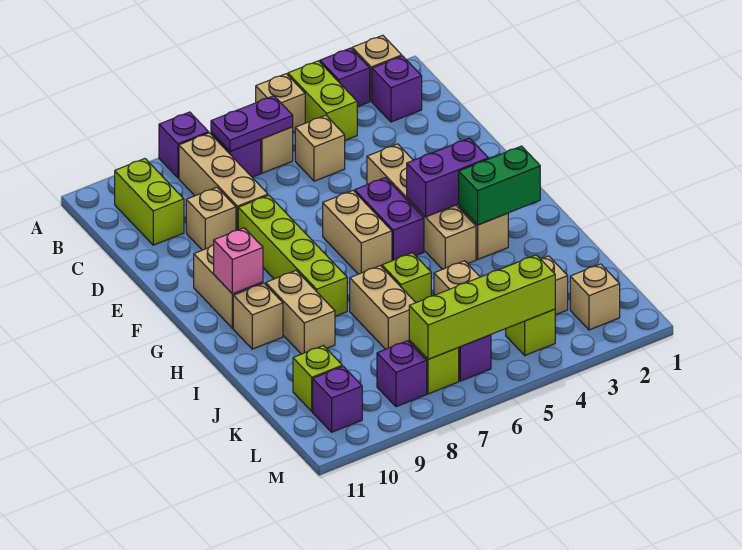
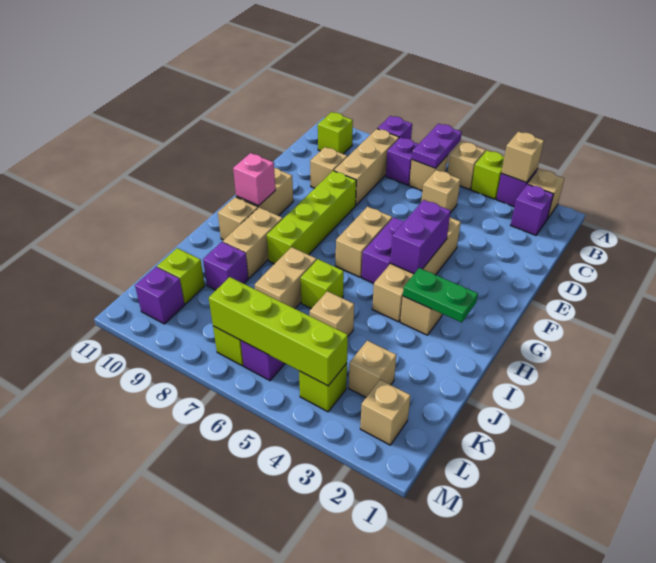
none -> tan 1x1 brick [501,132,544,183]
lime 1x2 brick [288,61,357,140] -> lime 1x1 brick [471,151,504,199]
purple 1x2 plate [211,96,293,151] -> purple 1x2 plate turned to [412,124,462,168]
lime 1x2 brick [114,159,184,245] -> lime 1x1 brick [318,112,353,154]
purple 1x2 brick [407,138,488,217] -> purple 1x2 brick turned to [390,200,451,274]
green 1x2 brick [459,146,540,225] -> green 1x2 plate [403,268,478,323]
purple 1x1 brick [377,341,427,407] -> purple 1x1 brick moved to [203,242,248,290]

